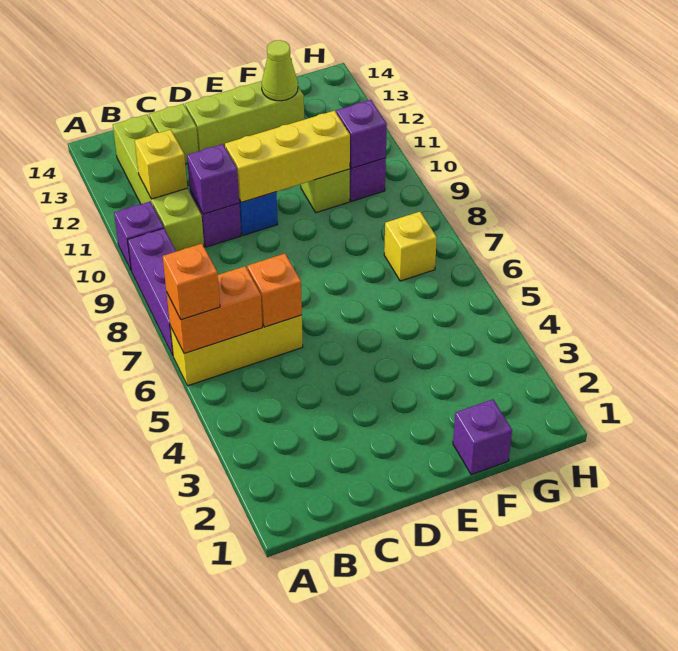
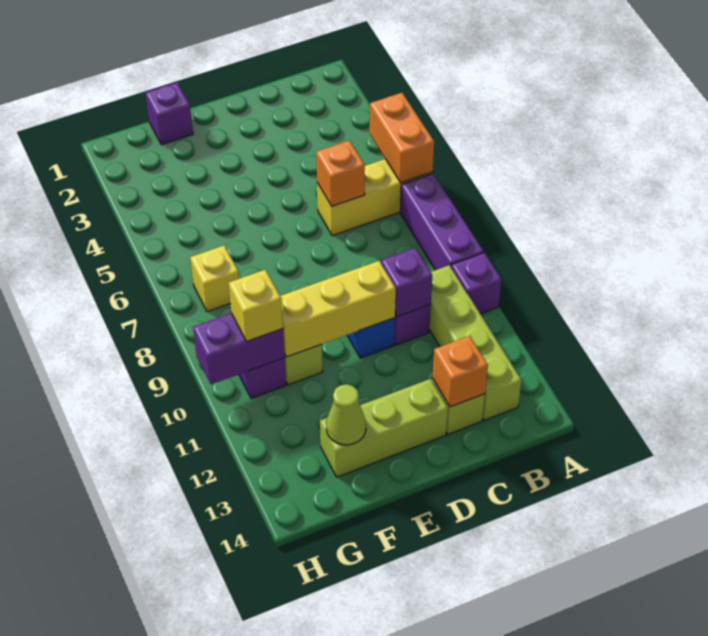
orange 1x2 brick [166,266,262,353] -> orange 1x2 brick turned to [370,93,434,183]
orange 1x1 brick [163,244,220,320] -> orange 1x1 brick moved to [433,336,488,407]
yellow 1x1 brick [135,130,187,199] -> yellow 1x1 brick moved to [229,270,283,341]
purple 1x1 brick [336,100,387,168] -> purple 1x2 brick [193,313,285,384]

